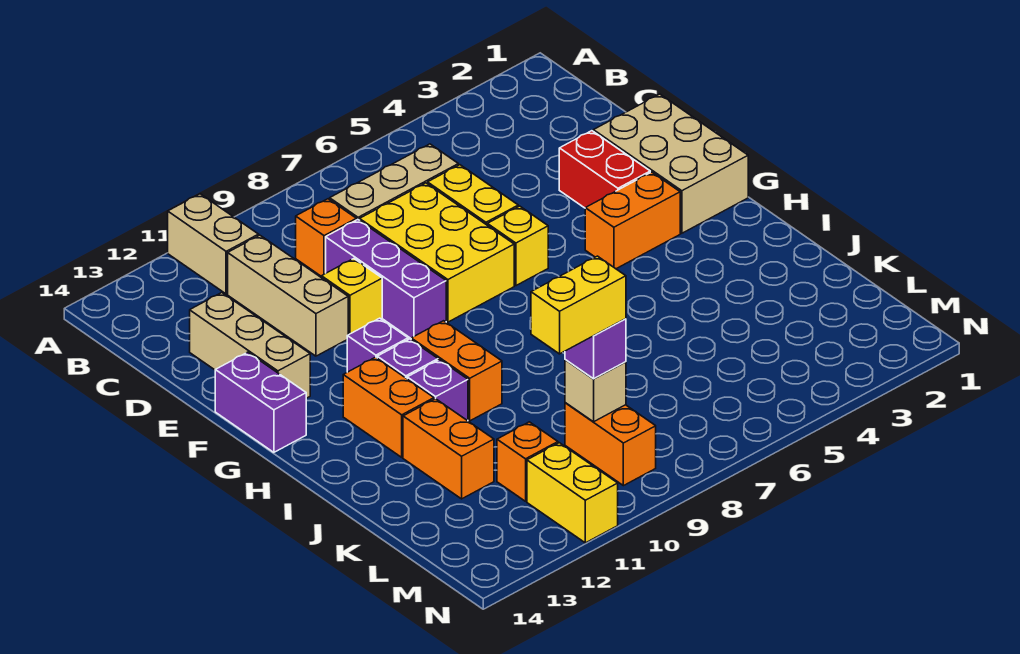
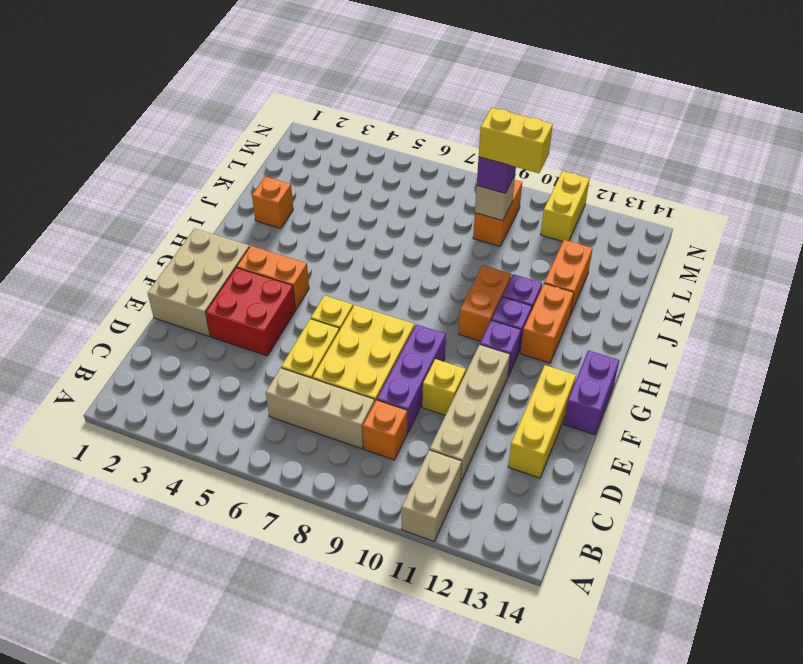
tan 1x3 brick [228,235,348,356] -> tan 1x4 brick [430,345,510,483]
tan 1x3 brick [190,293,310,398] -> yellow 1x3 brick [508,365,576,478]
red 1x2 brick [559,131,650,208] -> red 2x2 brick [206,268,296,356]
orange 1x1 brick [497,422,558,501] -> orange 1x1 brick moved to [252,177,293,228]

